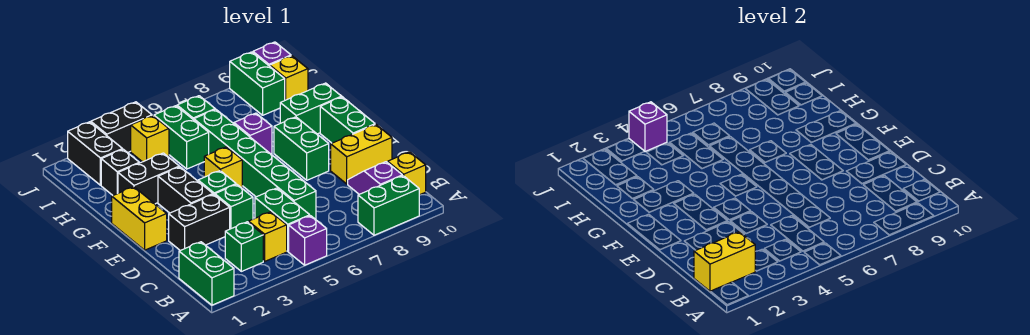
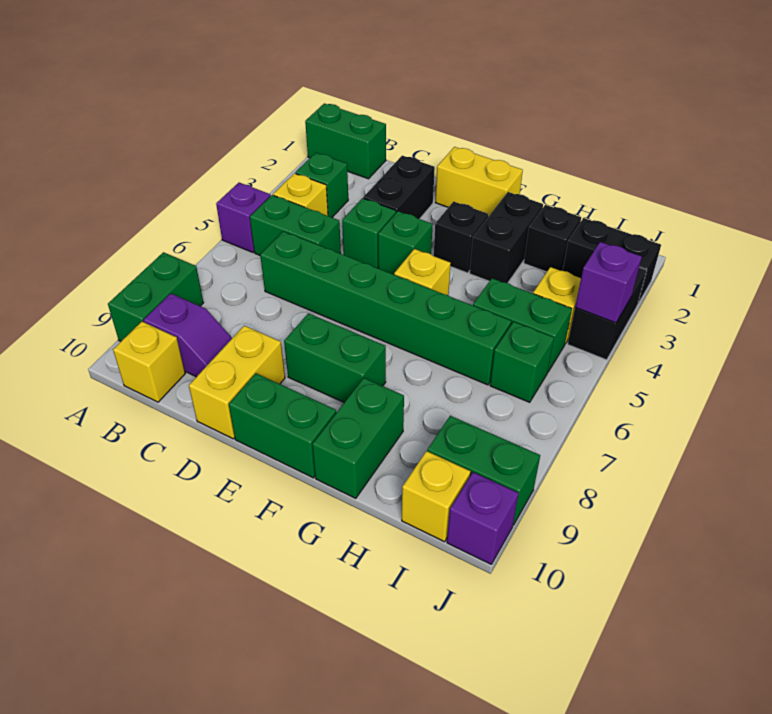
yellow 1x2 brick [694,232,755,291] -> none
black 1x2 brick [158,167,213,213] -> black 1x1 brick [434,201,488,273]
purple 1x1 brick [234,113,272,154] -> none

